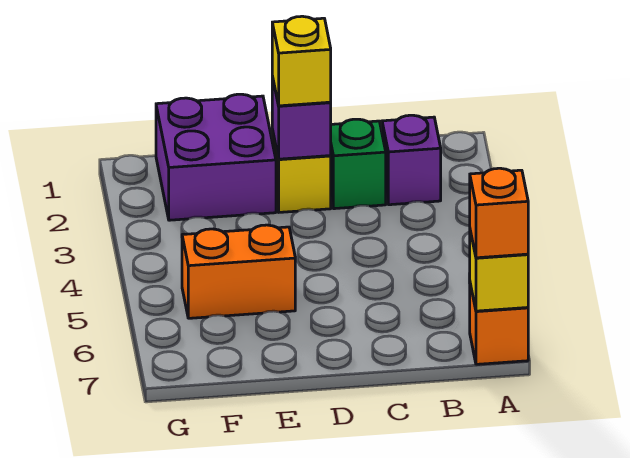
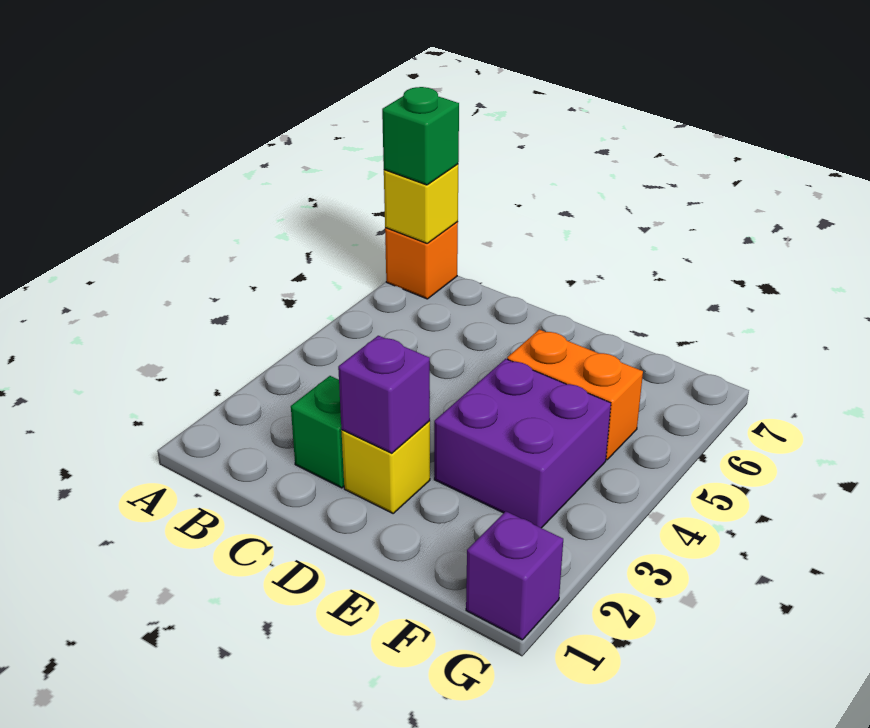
orange 1x1 brick [470,168,528,258] -> green 1x1 brick [382,87,459,185]
purple 1x1 brick [382,115,441,205] -> purple 1x1 brick moved to [466,511,563,640]
yellow 1x1 brick [272,16,331,106] -> none
purple 2x2 brick [156,94,276,220] -> purple 2x2 brick moved to [434,359,611,528]

